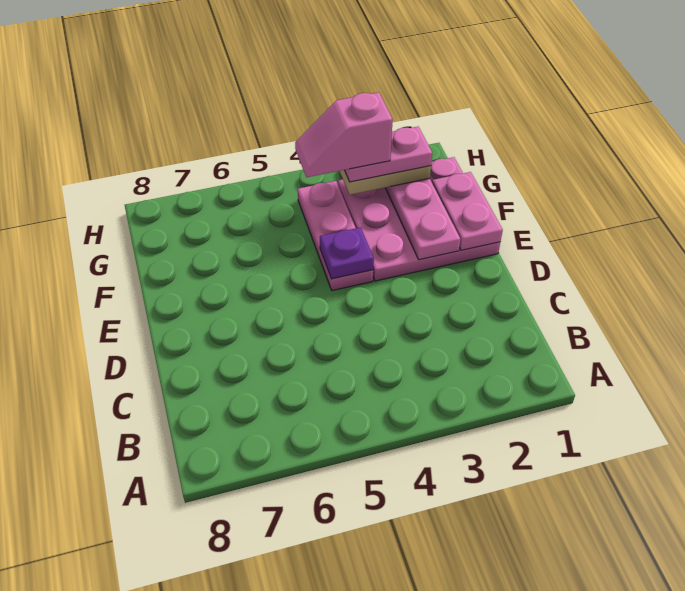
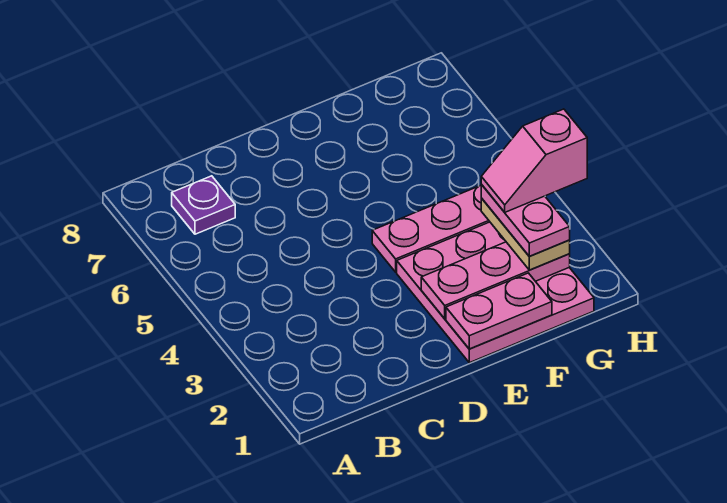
purple 1x1 plate [320,227,374,279] -> purple 1x1 plate moved to [172,176,235,234]
pink 1x2 slope [295,92,393,177] -> pink 1x2 slope turned to [481,109,587,212]

